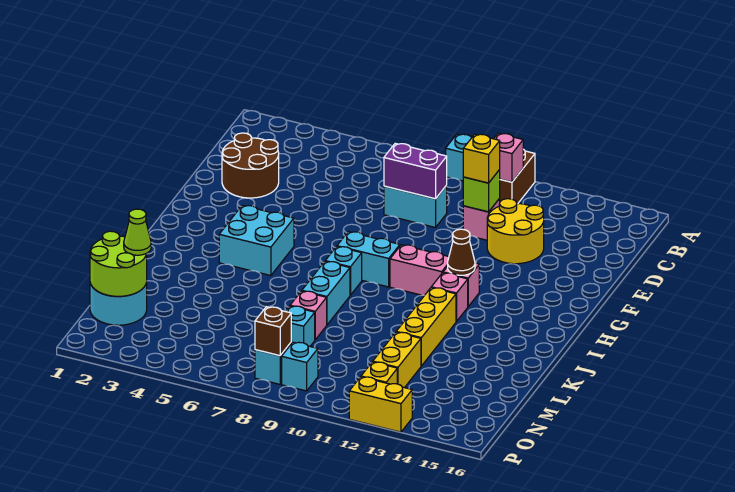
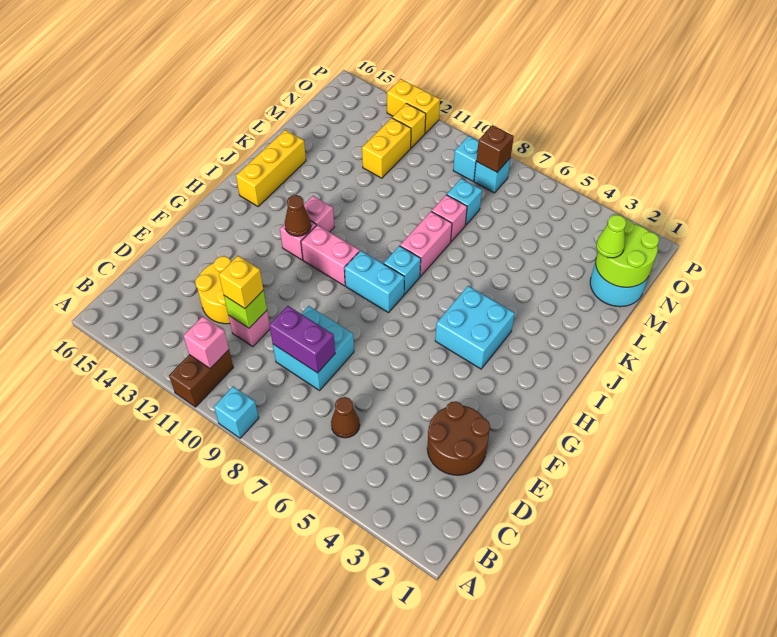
none -> brown 1x1 cone [331,397,360,438]
cyan 1x2 brick [384,185,447,227] -> cyan 2x2 brick [273,306,354,390]
cyan 1x2 brick [302,261,350,325] -> pink 1x2 brick [400,211,452,276]
yellow 1x3 brick [396,288,456,366] -> yellow 1x3 brick moved to [236,130,306,207]

